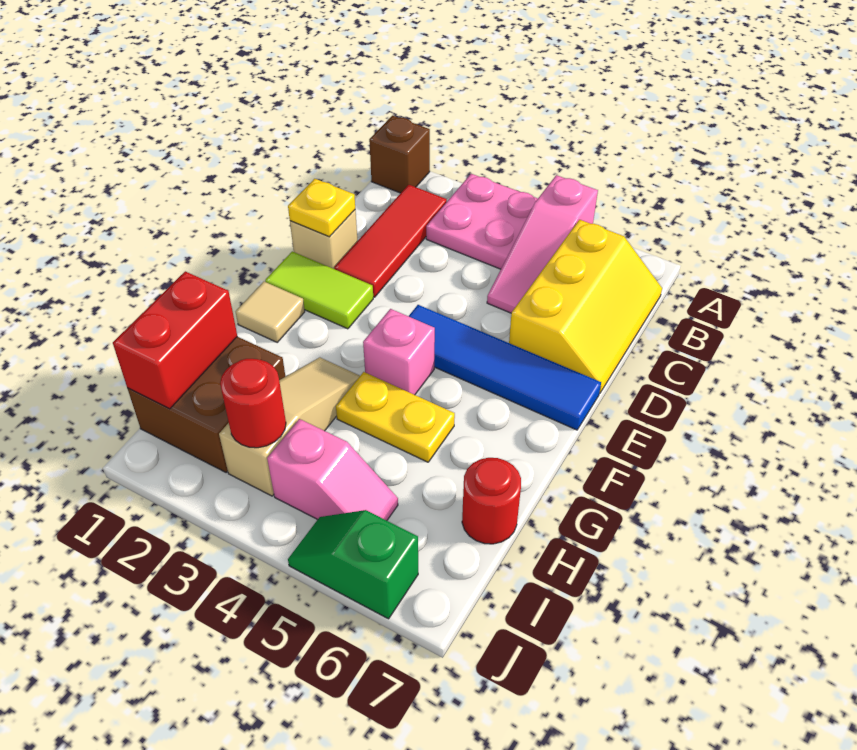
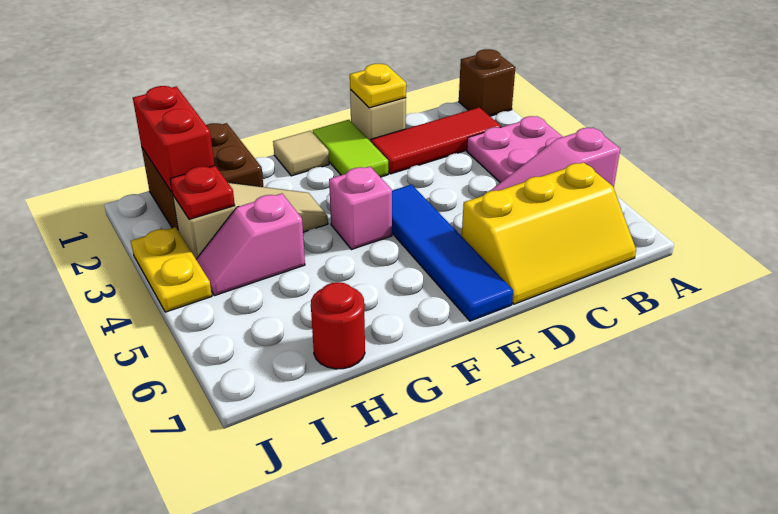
yellow 1x2 plate [336,372,455,462] -> yellow 1x2 plate moved to [131,227,212,312]
red 1x2 brick [113,271,237,409] -> red 1x2 brick turned to [133,86,215,192]
red 1x1 round brick [220,359,286,448] -> red 1x1 plate [170,166,235,219]
pink 1x2 slope [267,419,398,521] -> pink 1x2 slope turned to [196,193,305,296]
green 1x2 slope [288,510,418,619] -> none

